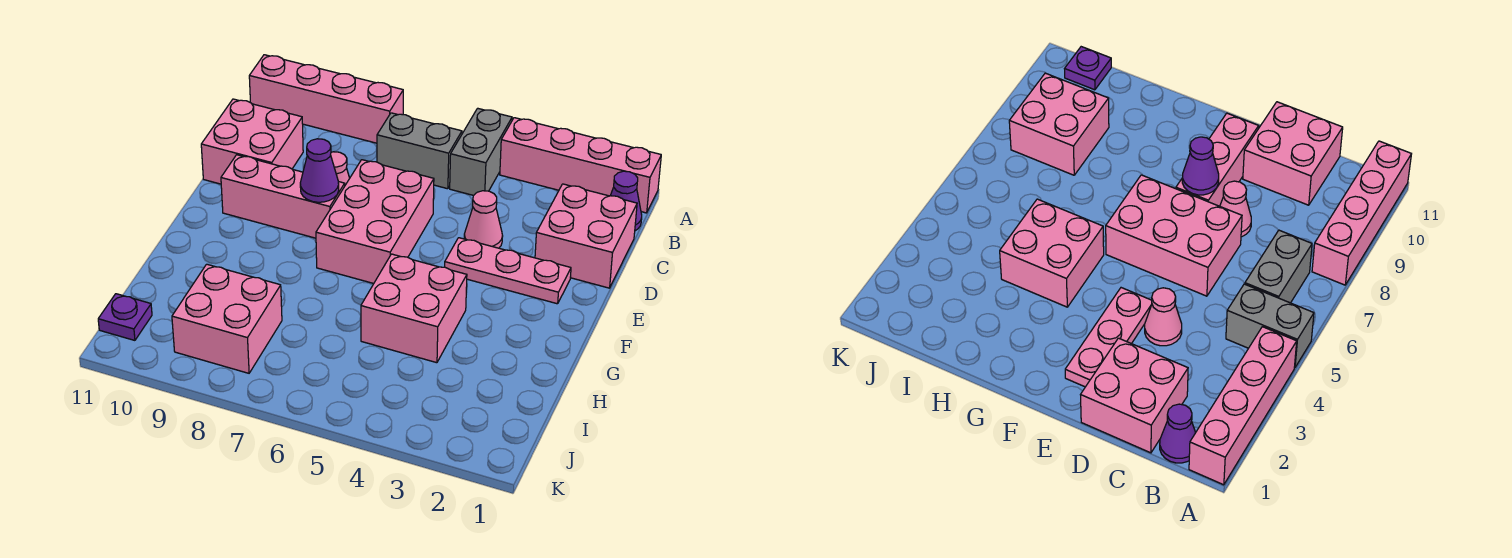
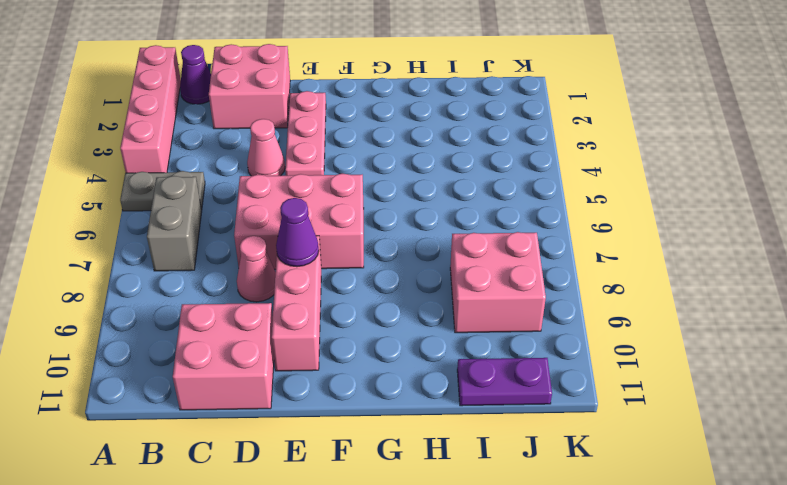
grey 1x2 brick [450,108,512,195] -> grey 1x2 plate [120,171,205,211]
pink 1x4 brick [249,55,403,143] -> none
pink 2x2 brick [361,254,467,363] -> none
purple 1x1 plate [98,294,152,340] -> purple 1x2 plate [457,358,552,406]

